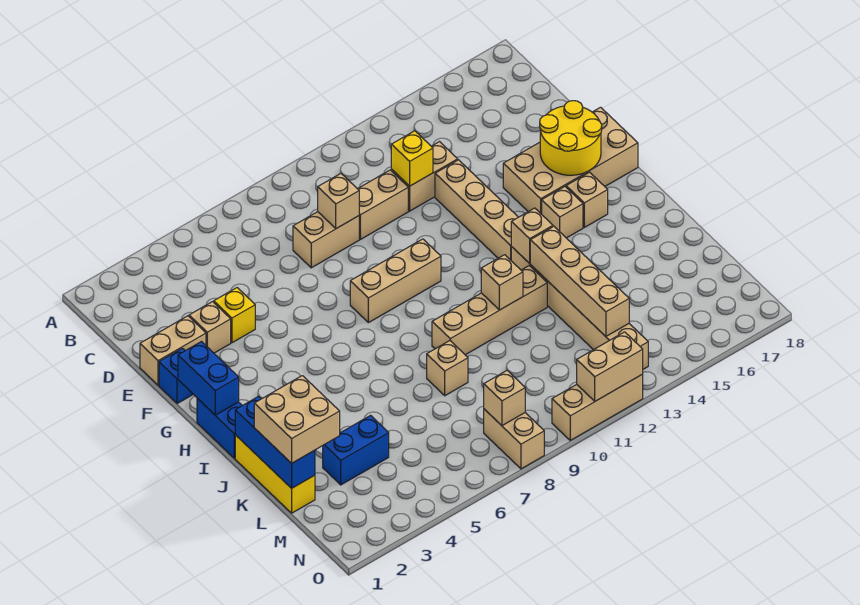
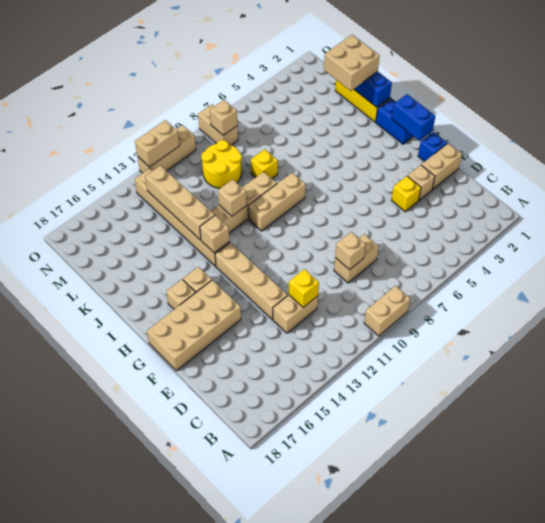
tan 1x2 brick [358,170,408,239] -> tan 1x2 brick moved to [364,286,410,336]
yellow 2x2 round brick [540,101,602,175] -> yellow 2x2 round brick moved to [201,140,242,188]
tan 1x3 brick [350,239,441,323] -> tan 1x3 brick moved to [248,173,306,231]
tan 1x1 brick [427,341,468,396] -> yellow 1x1 brick [251,149,278,178]
blue 1x2 brick [323,415,389,485] -> none

